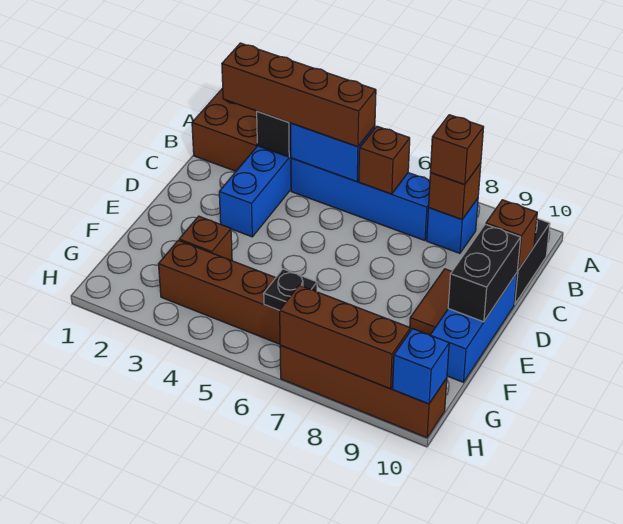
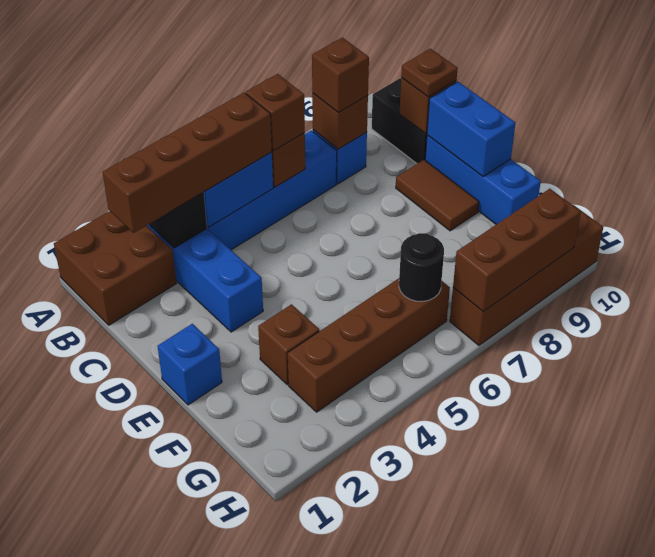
none -> brown 1x1 brick [246,74,305,150]
none -> brown 1x1 plate [401,49,458,97]
black 1x2 brick [448,224,521,322] -> blue 1x2 brick [427,82,515,177]
black 1x1 plate [264,269,317,310] -> black 1x1 round brick [399,233,444,301]
blue 1x1 brick [393,329,449,404] -> blue 1x1 brick moved to [158,324,222,405]

